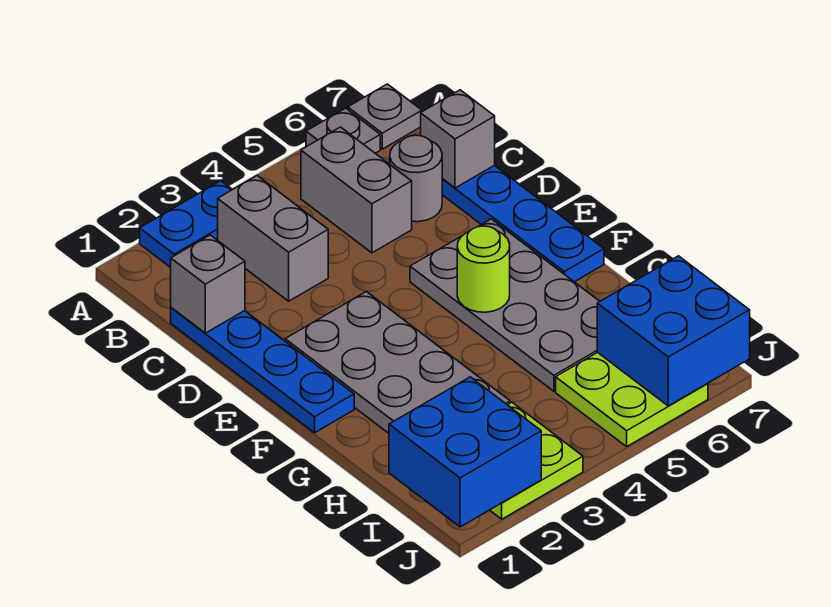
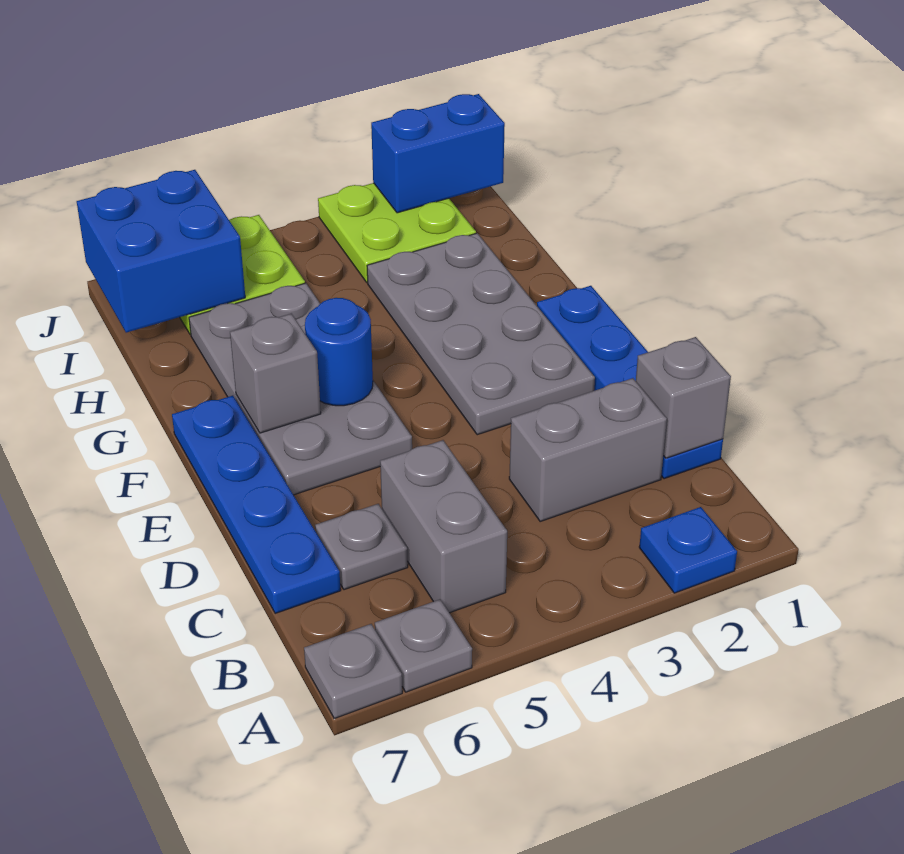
blue 1x2 plate [140,181,232,267] -> blue 1x1 plate [639,507,737,593]
grey 1x2 brick [218,176,328,301] -> grey 1x2 brick turned to [509,378,667,521]
grey 1x1 round brick [390,135,442,222] -> grey 1x1 plate [315,504,408,590]
grey 1x1 brick [421,90,495,188] -> grey 1x1 brick moved to [230,314,321,433]
lime 1x1 round brick [457,226,510,312] -> blue 1x1 round brick [305,298,373,406]
blue 2x2 brick [389,377,541,527] -> blue 1x2 brick [371,94,505,213]

